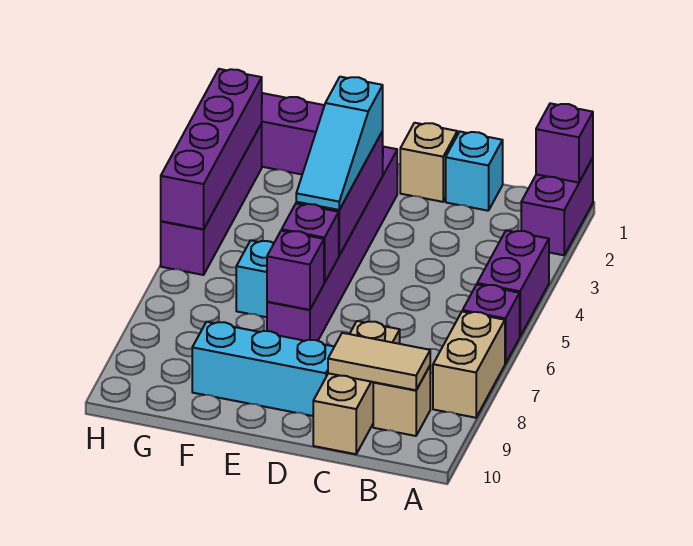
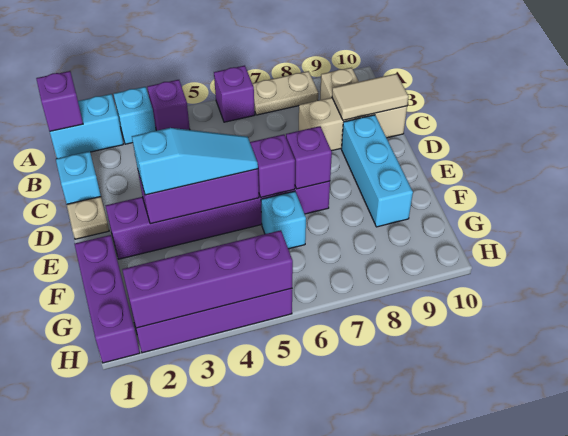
purple 1x2 brick [521,158,593,255] -> cyan 1x2 brick [50,94,123,158]
none -> cyan 1x1 brick [114,87,156,144]
purple 1x2 brick [477,230,549,336] -> purple 1x1 brick [147,80,190,131]
tan 1x2 brick [433,311,505,418] -> tan 1x2 plate [252,71,318,115]
tan 1x2 tile [328,333,430,390] -> tan 1x2 tile turned to [332,74,409,120]
tan 1x1 brick [400,123,457,202] -> tan 1x1 plate [67,197,109,239]

